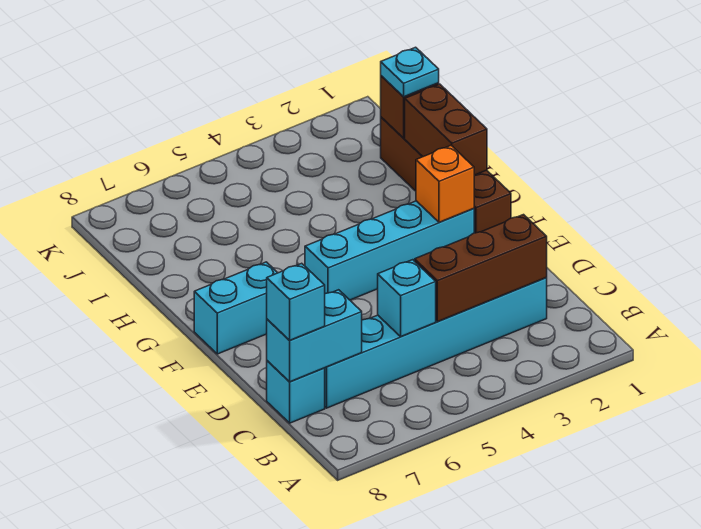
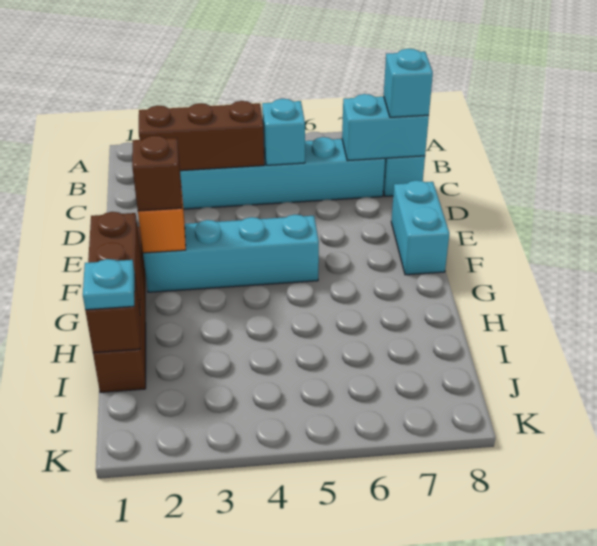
none -> brown 1x1 brick [132,136,182,211]
cyan 1x2 brick [194,262,278,354] -> cyan 1x2 brick turned to [391,180,449,275]

